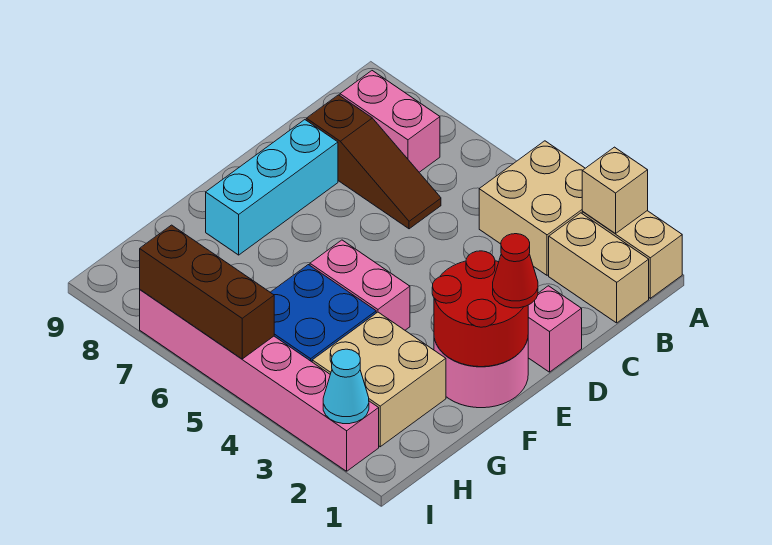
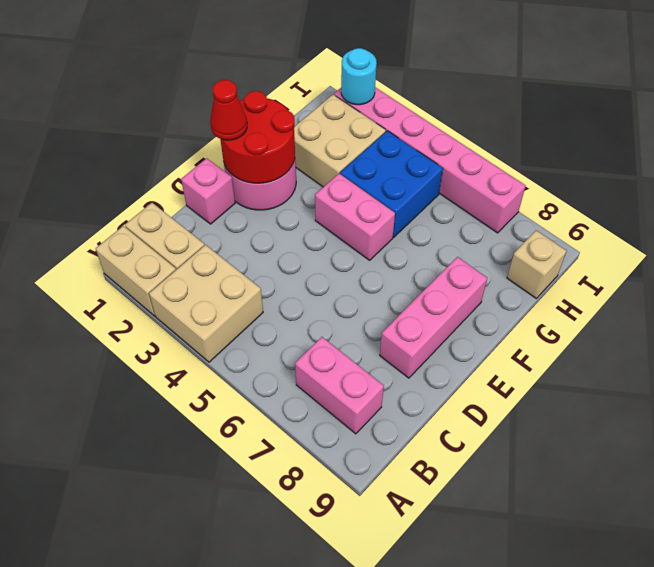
tan 1x1 brick [582,147,648,234] -> tan 1x1 brick moved to [507,230,566,298]
brown 1x3 slope [306,95,441,229] -> none
cyan 1x3 brick [206,120,338,255] -> pink 1x3 brick [380,257,487,378]
cyan 1x1 cone [323,349,369,424] -> cyan 1x1 round brick [341,48,377,105]
brown 1x3 brick [140,225,274,359] -> none

